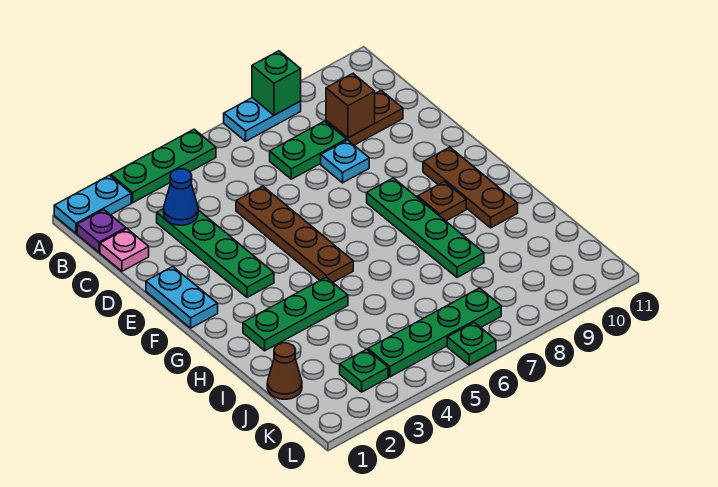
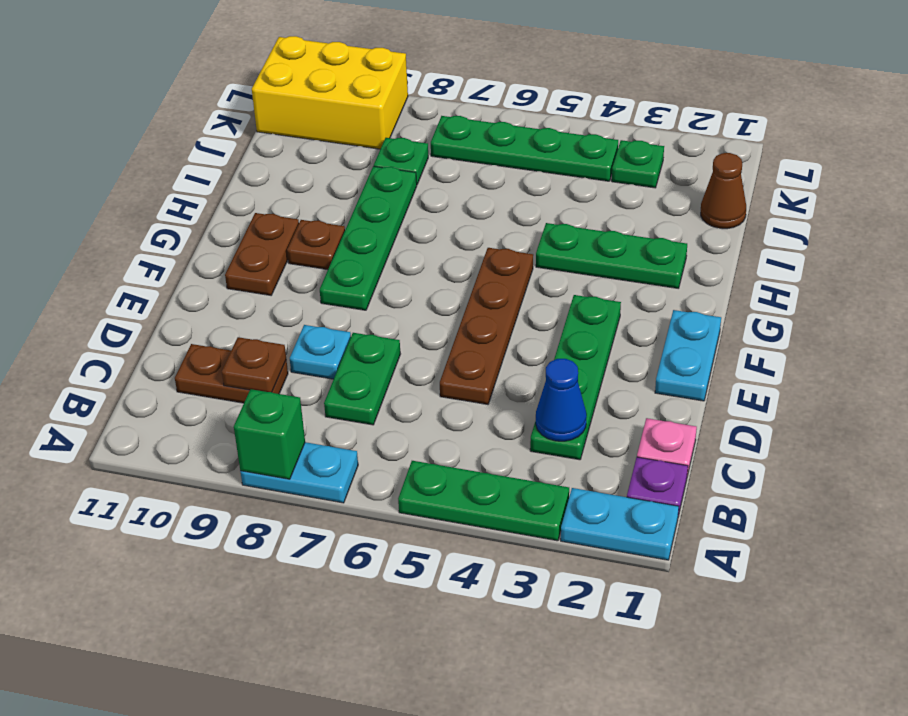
green 1x2 plate [270,121,347,179] -> green 1x2 plate turned to [324,333,400,425]
brown 1x1 brick [326,74,375,138] -> brown 1x1 plate [222,337,286,392]
brown 1x3 plate [423,147,518,228] -> brown 1x2 plate [225,213,299,295]
none -> yellow 2x3 brick [252,36,408,149]
green 1x1 plate [447,322,496,365] -> green 1x1 plate moved to [374,138,428,184]

